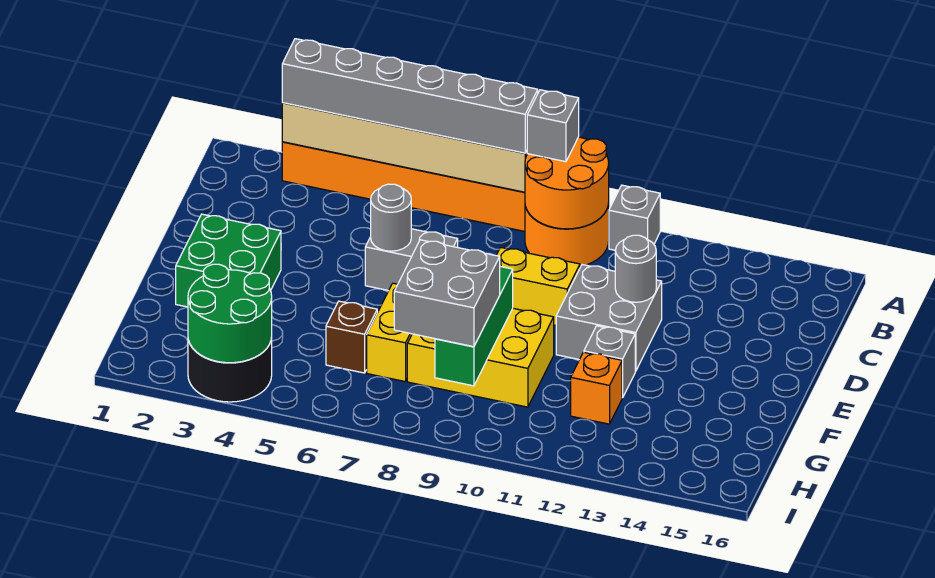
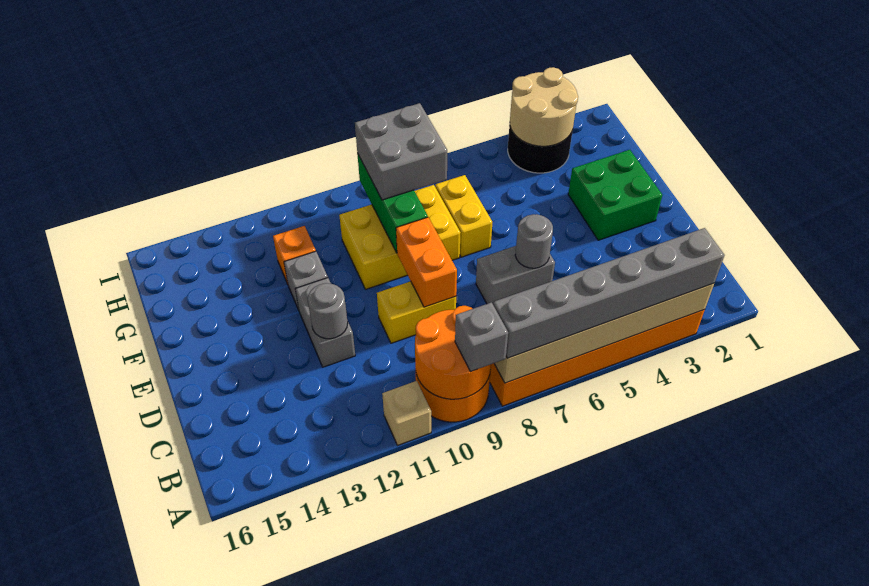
grey 1x1 brick [609,185,660,250] -> tan 1x1 brick [382,381,431,445]
none -> orange 1x2 brick [396,217,457,307]
grey 2x2 brick [556,265,662,371] -> grey 1x2 brick [295,278,355,367]
brown 1x1 brick [326,301,377,373] -> none
green 2x2 round brick [188,264,272,363] -> tan 2x2 round brick [510,67,578,146]

